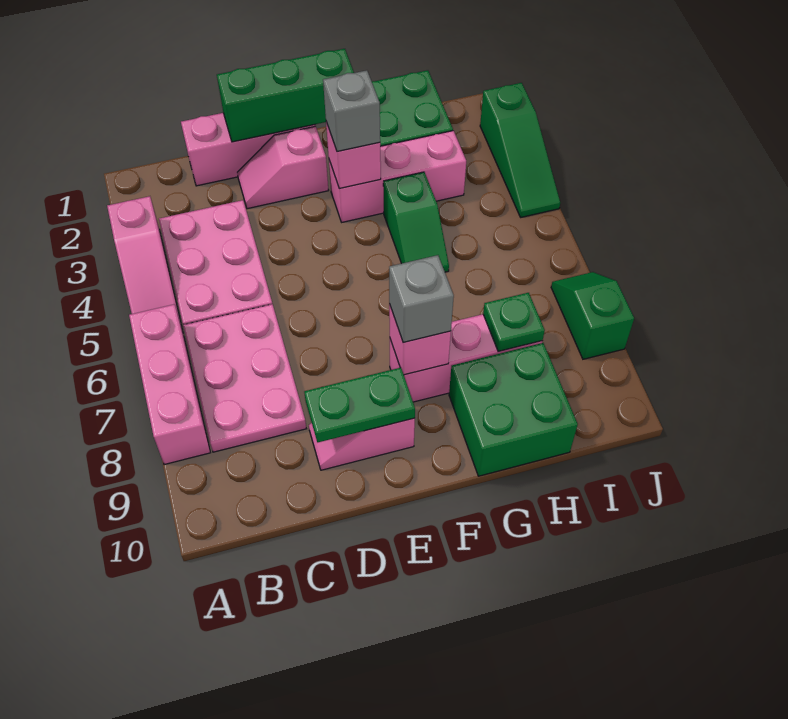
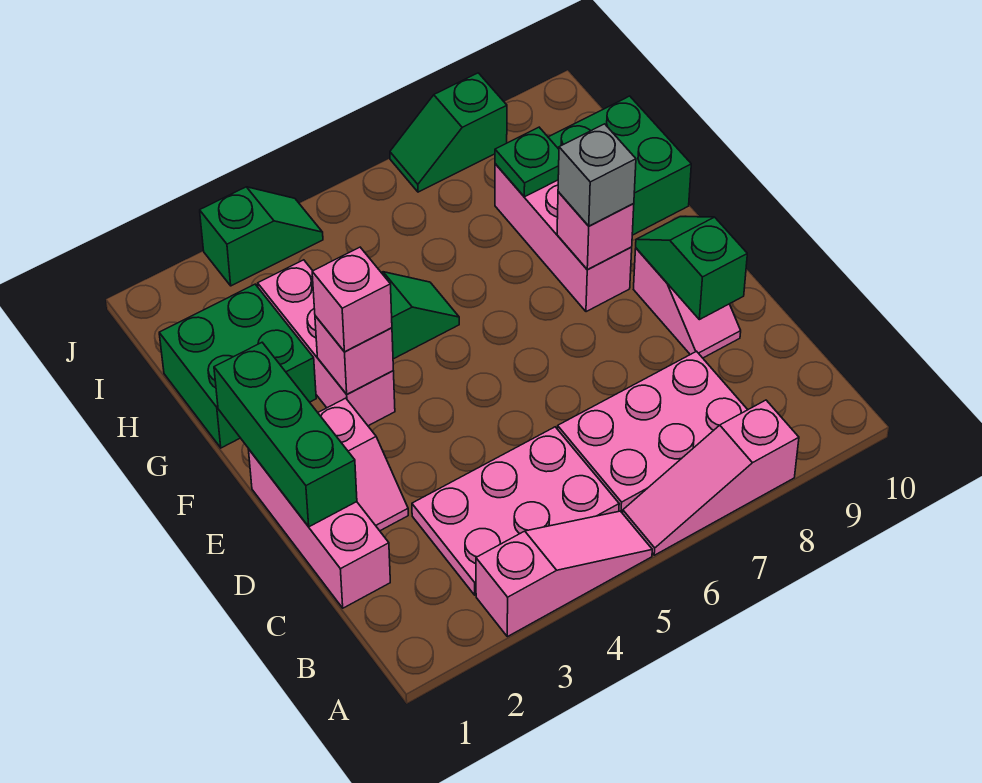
pink 1x3 brick [129,304,210,465] -> pink 1x3 slope [623,400,799,555]
green 1x2 plate [304,368,415,442] -> green 1x2 slope [636,217,747,320]
grey 1x1 brick [323,70,380,151] -> pink 1x1 brick [312,247,392,352]
green 1x3 slope [480,83,560,217] -> green 1x2 slope [200,187,323,286]

